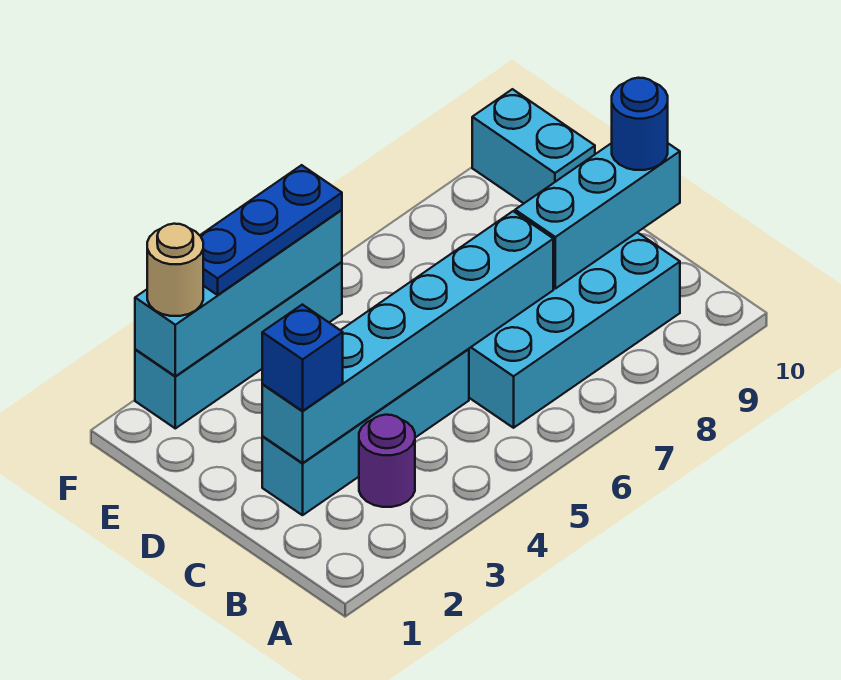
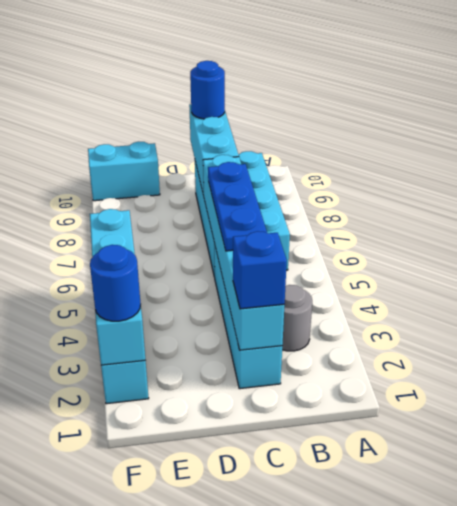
purple 1x1 round brick [359,415,415,507] -> grey 1x1 round brick [282,285,312,351]
tan 1x1 round brick [147,224,203,316] -> blue 1x1 round brick [90,245,141,321]
blue 1x3 plate [200,165,342,295] -> blue 1x3 plate moved to [208,162,267,251]

